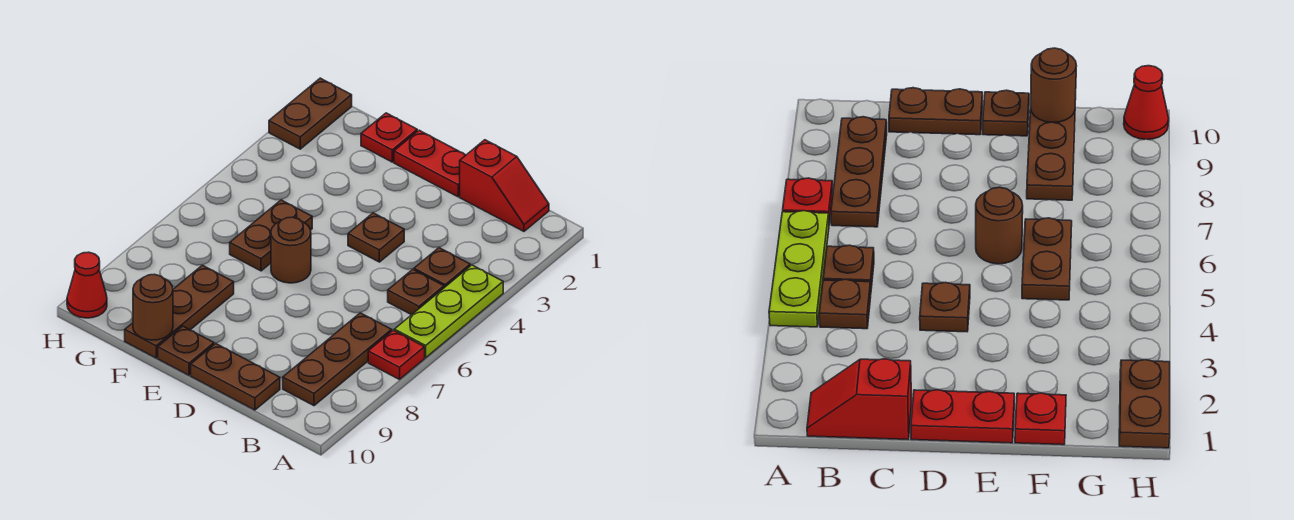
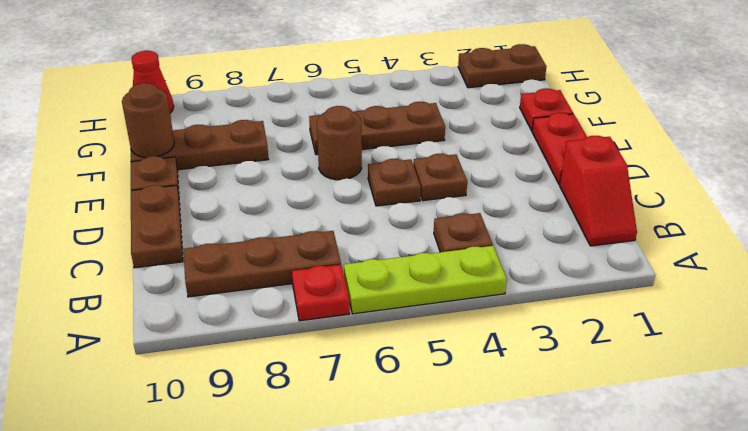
brown 1x1 plate [388,269,444,315] -> brown 1x1 plate moved to [368,159,421,206]
brown 1x2 plate [230,200,312,271] -> brown 1x3 plate [309,102,445,155]

